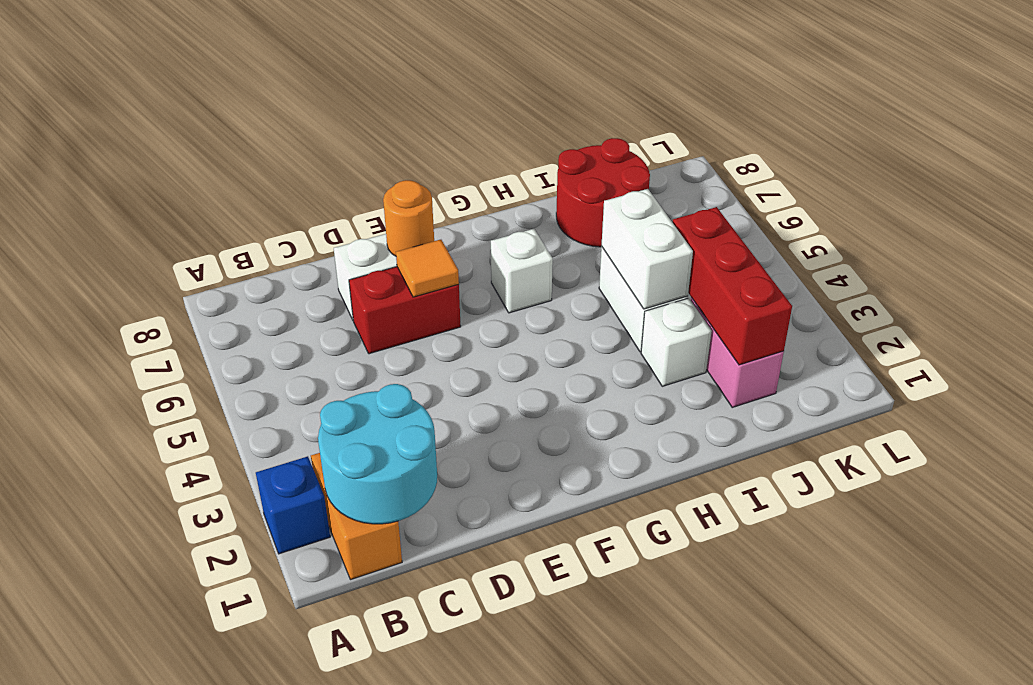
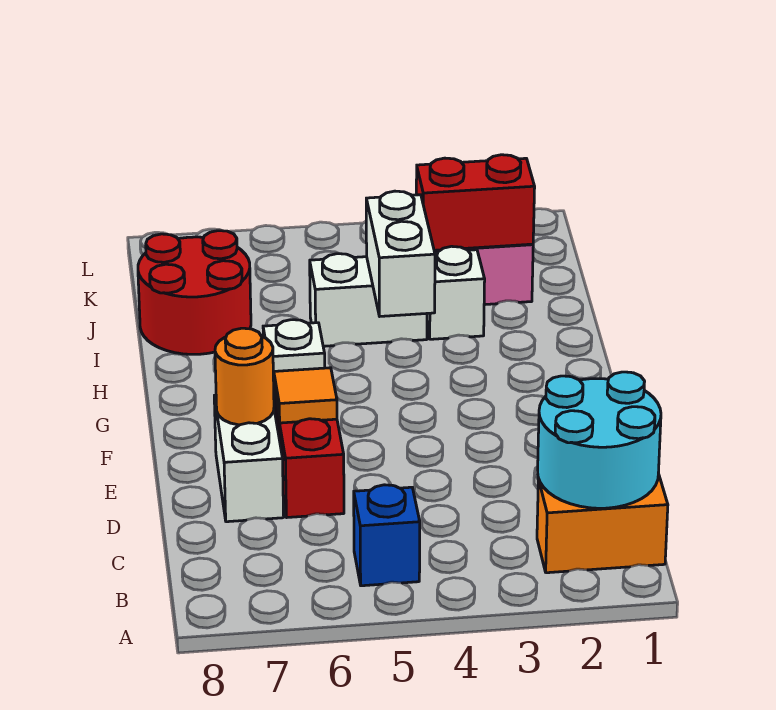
blue 1x1 brick [256,456,330,554] -> blue 1x1 brick moved to [354,485,420,586]
white 1x2 brick [602,189,693,309] -> white 1x2 brick turned to [366,191,435,316]
red 1x3 brick [672,207,792,365] -> red 1x2 brick [416,155,535,250]

